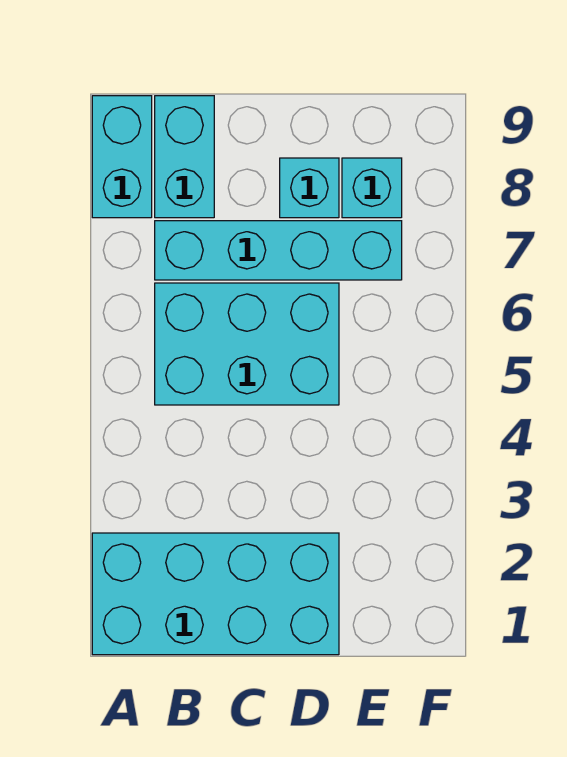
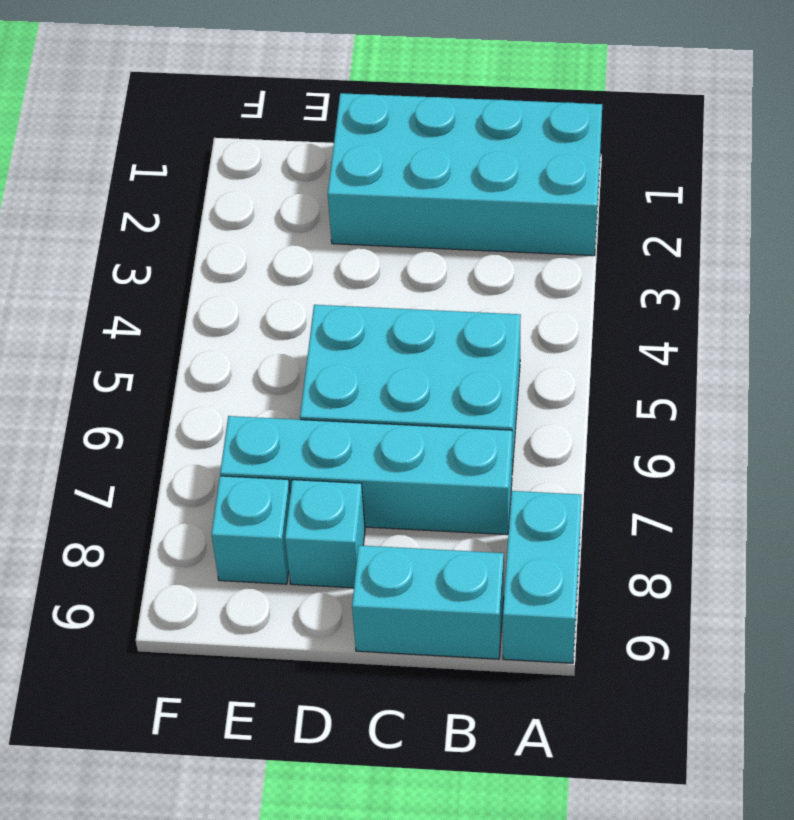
cyan 1x2 brick [155,96,214,218] -> cyan 1x2 brick turned to [352,545,504,659]

